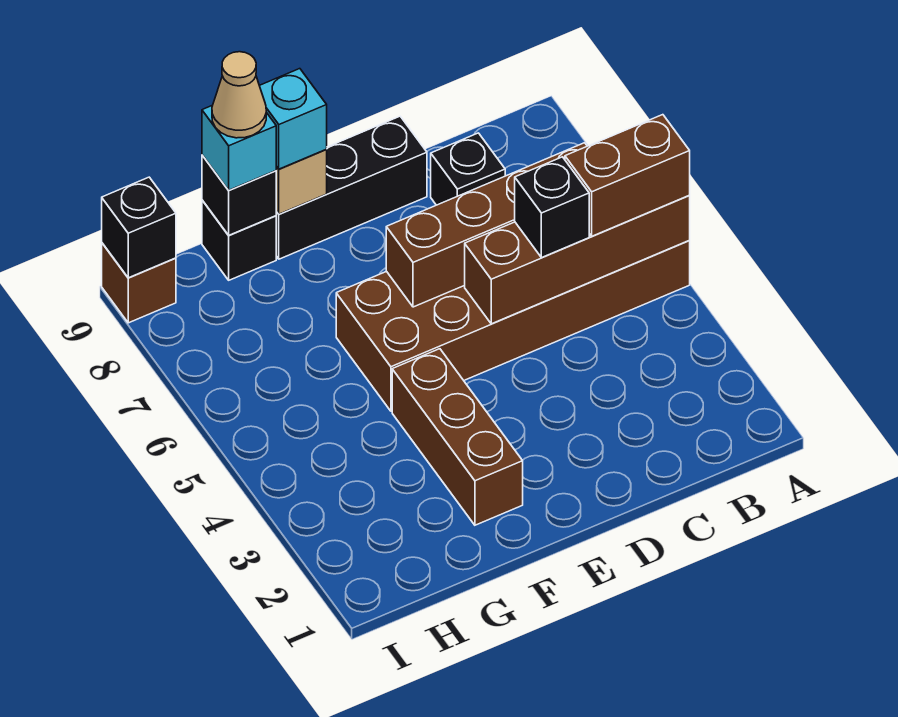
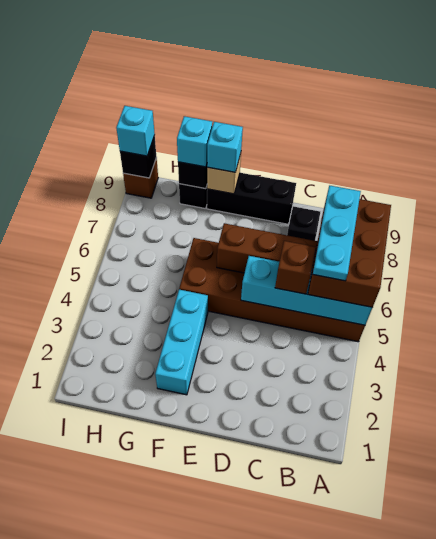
brown 1x4 brick [465,196,690,324] -> cyan 1x4 brick [241,256,372,325]
brown 1x2 brick [565,115,690,236] -> brown 2x3 brick [308,198,391,307]
none -> cyan 1x3 plate [313,186,361,281]
black 1x1 brick [515,157,589,258] -> brown 1x1 brick [275,241,316,294]
brown 1x3 brick [392,349,523,525] -> cyan 1x3 brick [155,290,208,395]
tan 1x1 cone [212,52,266,138] -> none
none -> cyan 1x1 brick [116,106,155,156]

